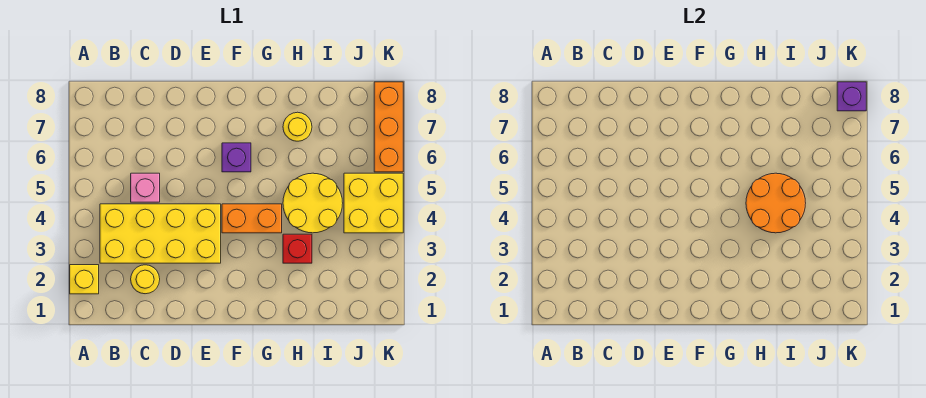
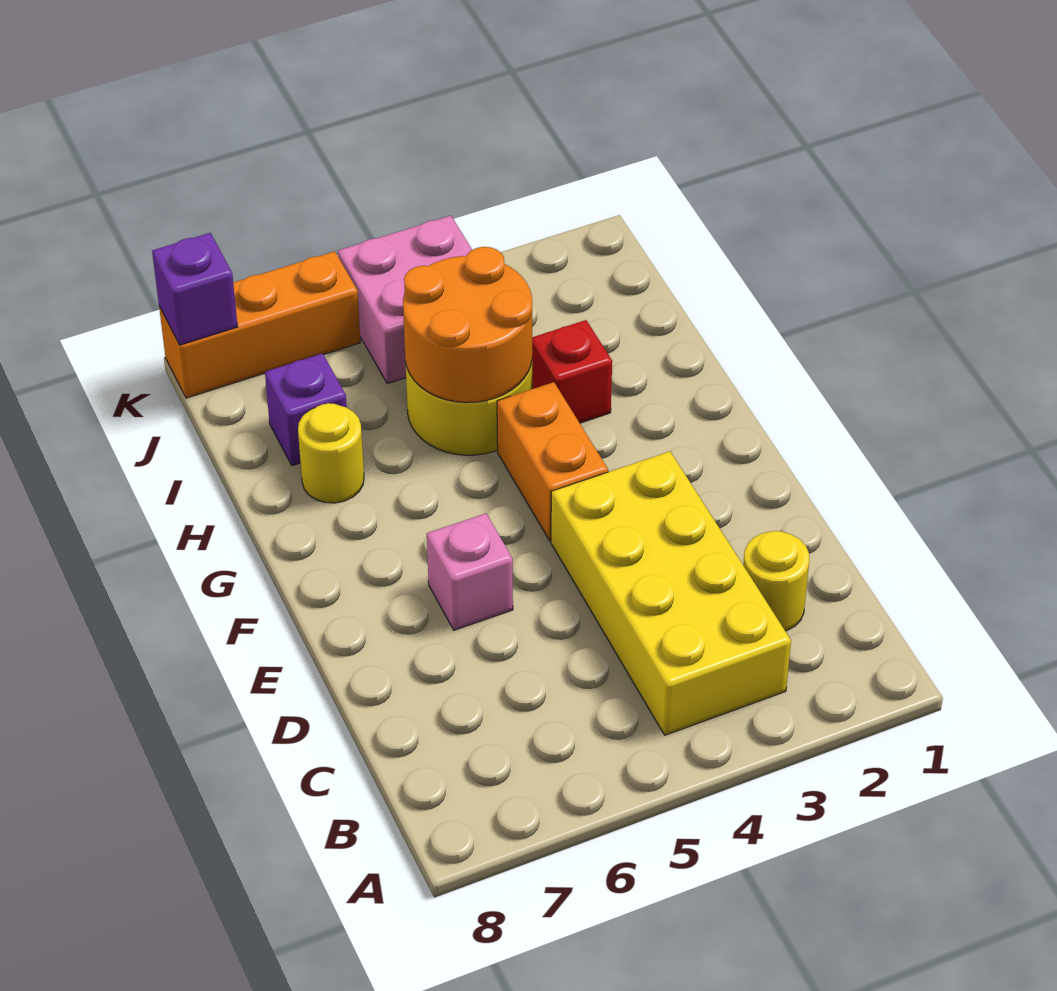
yellow 1x1 brick [70,265,99,294] -> none
pink 1x1 brick [131,173,160,202] -> pink 1x1 brick moved to [427,513,513,630]
purple 1x1 brick [222,143,251,172] -> purple 1x1 brick moved to [265,354,347,466]
yellow 2x2 brick [344,173,403,233] -> pink 2x2 brick [338,216,472,384]

